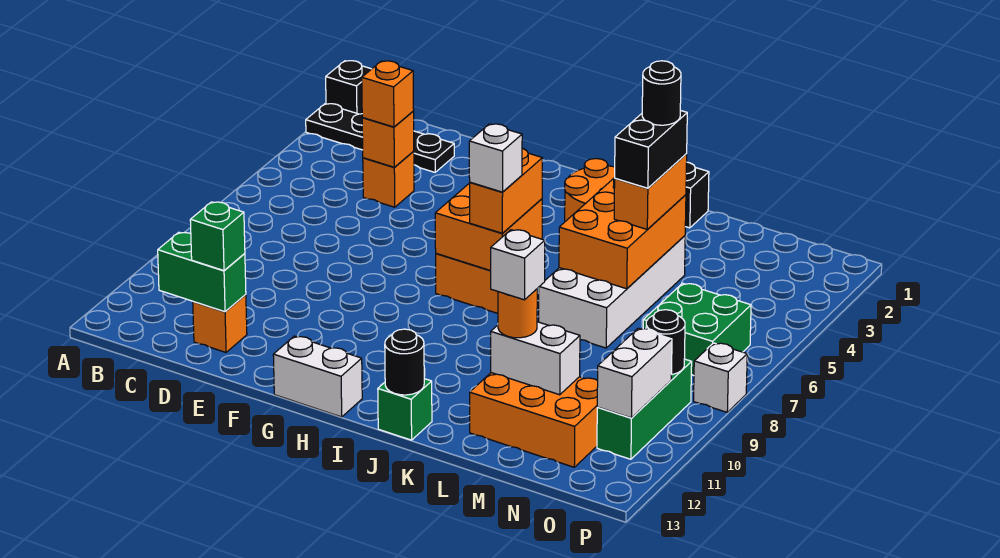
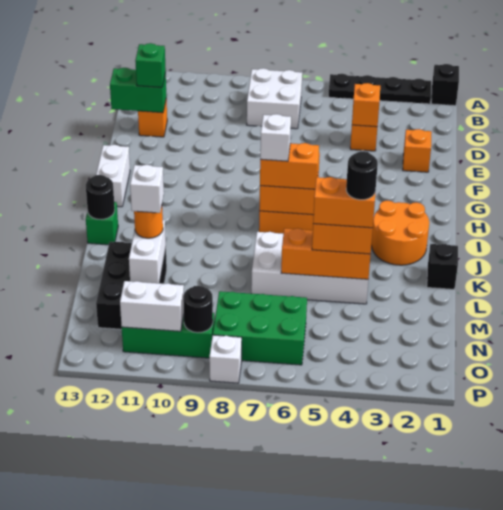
black 1x4 plate [306,104,454,172] -> black 1x4 plate turned to [328,74,431,104]
none -> white 2x2 brick [247,68,302,129]
green 1x2 brick [158,232,246,312] -> green 1x2 brick turned to [110,68,166,113]
orange 1x1 brick [362,61,414,127] -> orange 1x1 brick moved to [403,129,432,172]
orange 2x3 brick [559,178,686,289] -> orange 1x3 brick [281,228,371,279]
black 1x2 brick [615,110,687,188] -> orange 1x2 brick [313,177,375,228]
orange 2x3 brick [470,373,598,467] -> black 2x3 brick [96,242,167,329]
green 2x2 brick [643,283,751,376] -> green 2x3 brick [213,291,307,365]

